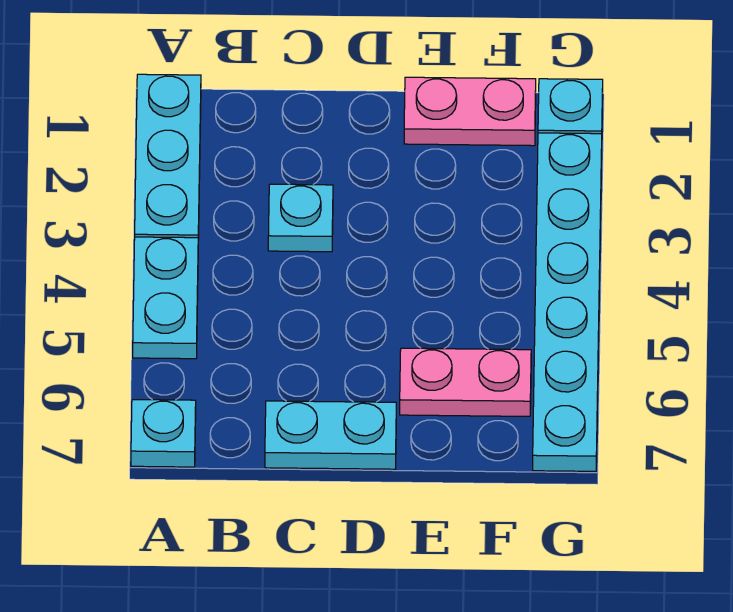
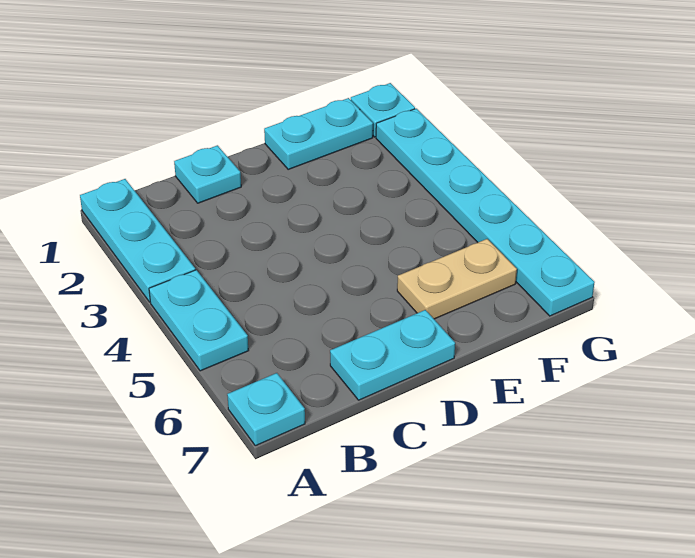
cyan 1x1 plate [268,184,333,252] -> cyan 1x1 plate moved to [174,145,241,203]
pink 1x2 plate [404,77,536,146] -> cyan 1x2 plate [264,98,373,169]
pink 1x2 plate [400,348,531,416] -> tan 1x2 plate [397,239,517,319]

